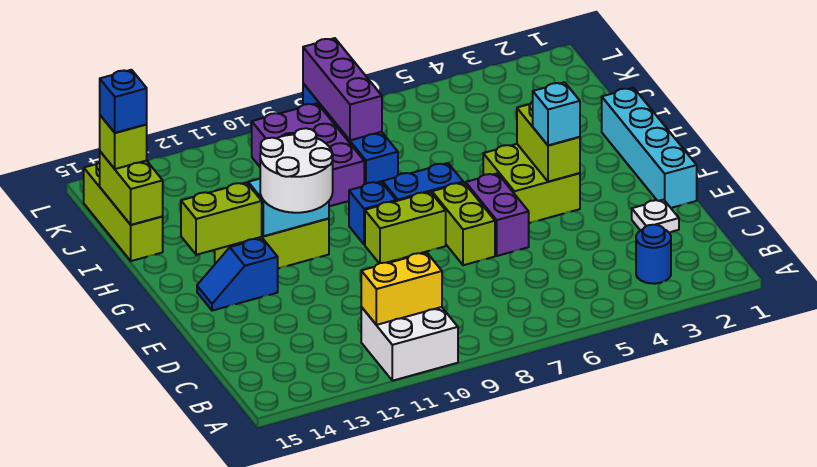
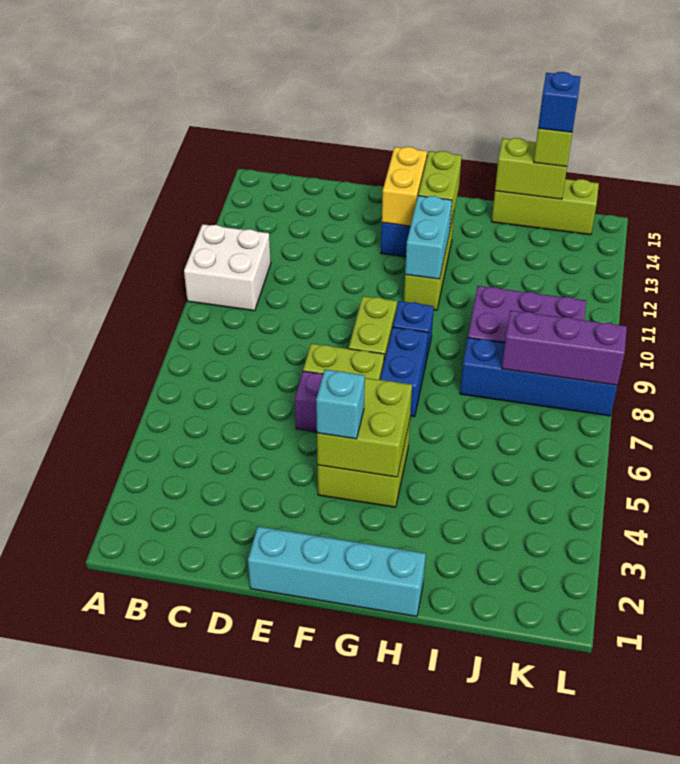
blue 1x1 round brick [636,225,671,284] -> none
yellow 1x2 brick [361,252,442,325] -> yellow 1x2 brick moved to [382,147,427,226]
white 1x1 plate [632,200,679,232] -> none
lime 1x2 brick [517,102,580,182] -> lime 2x2 brick [317,378,412,477]
white 2x2 round brick [260,128,333,213] -> none

